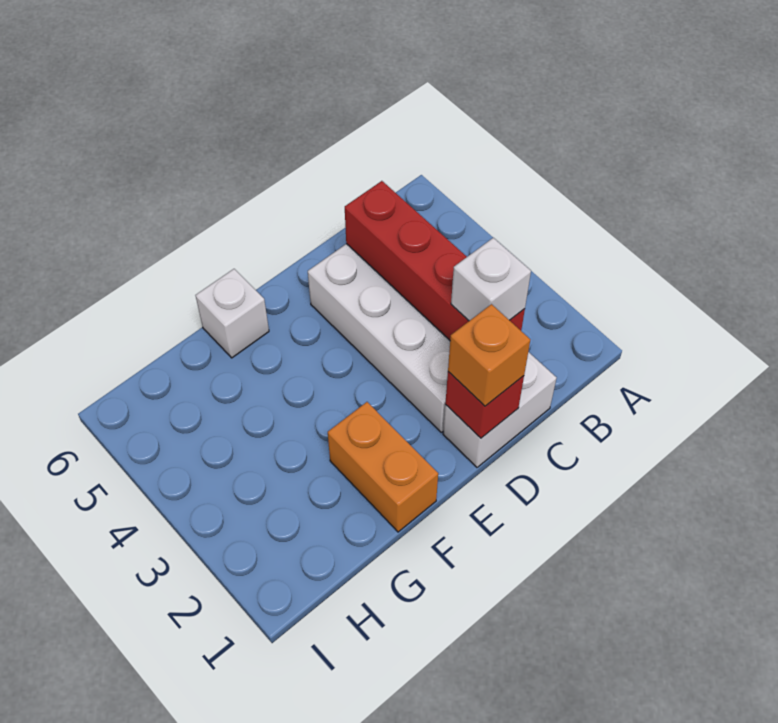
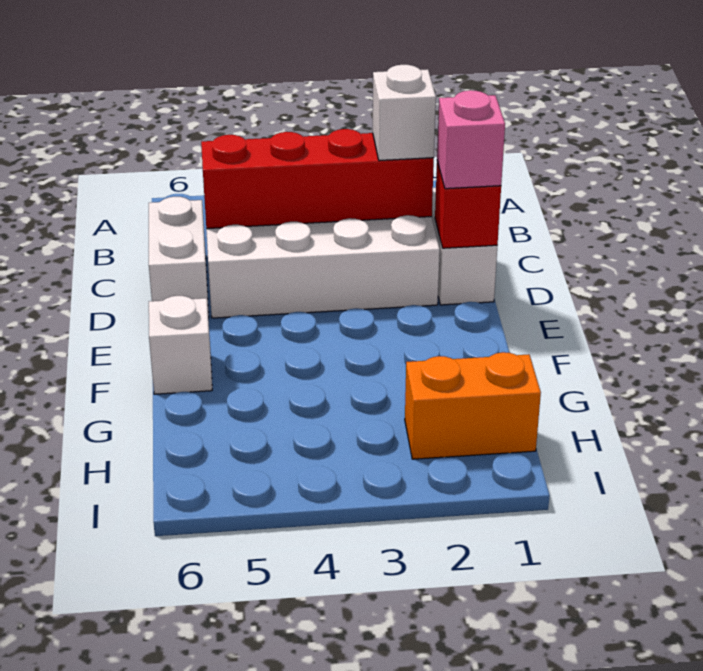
none -> white 1x2 brick [149,197,209,318]
orange 1x1 brick [448,304,530,406] -> pink 1x1 brick [437,90,505,189]
orange 1x2 brick [328,402,438,532] -> orange 1x2 brick moved to [405,352,541,459]

